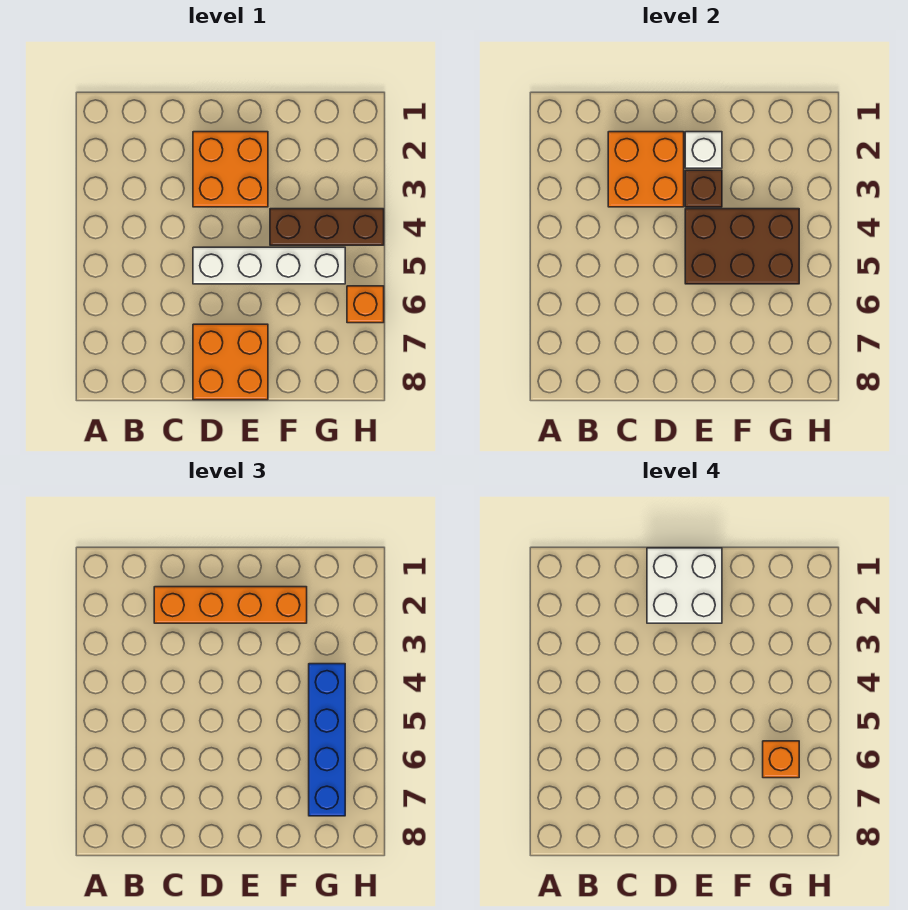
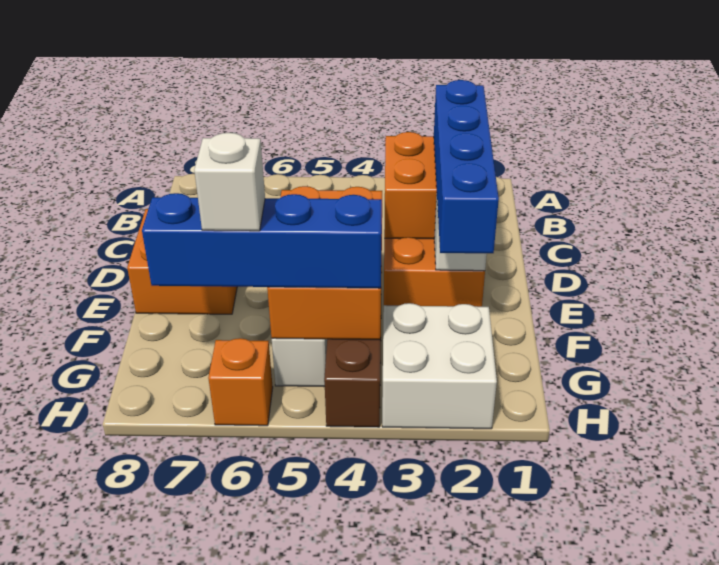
orange 1x4 brick [154,587,307,623] -> blue 1x4 brick [434,80,499,253]
white 2x2 brick [647,548,722,623] -> white 2x2 brick moved to [382,303,497,429]
brown 1x1 brick [685,170,722,207] -> none
brown 2x3 brick [685,209,799,284] -> orange 2x3 brick [267,186,382,340]
orange 1x1 brick [763,741,799,778] -> white 1x1 brick [194,133,265,231]

